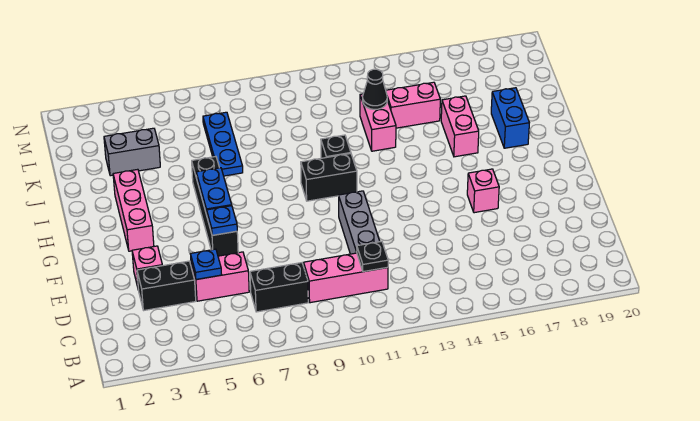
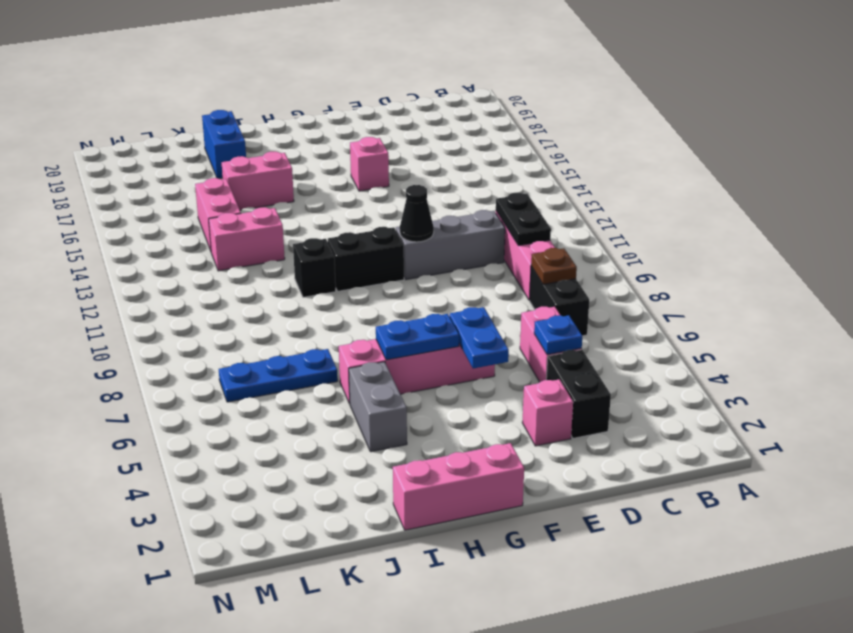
none -> brown 1x1 plate [531,248,577,284]
black 1x1 plate [357,241,388,272] -> black 1x2 plate [496,193,551,246]
black 1x4 brick [192,157,238,256] -> pink 1x4 brick [339,339,495,404]
blue 1x1 plate [207,206,237,235] -> blue 1x2 plate [449,307,509,369]
pink 1x3 brick [113,169,154,251] -> pink 1x3 brick moved to [393,443,524,530]
black 1x2 brick [301,154,357,201] -> black 1x2 brick turned to [328,227,404,291]
blue 1x2 brick [491,88,529,148] -> blue 1x2 brick turned to [202,110,246,179]
grey 1x2 brick [104,128,160,176] -> grey 1x2 brick moved to [349,362,407,452]
black 1x1 cone [363,69,387,109] -> black 1x1 cone moved to [400,185,434,242]

